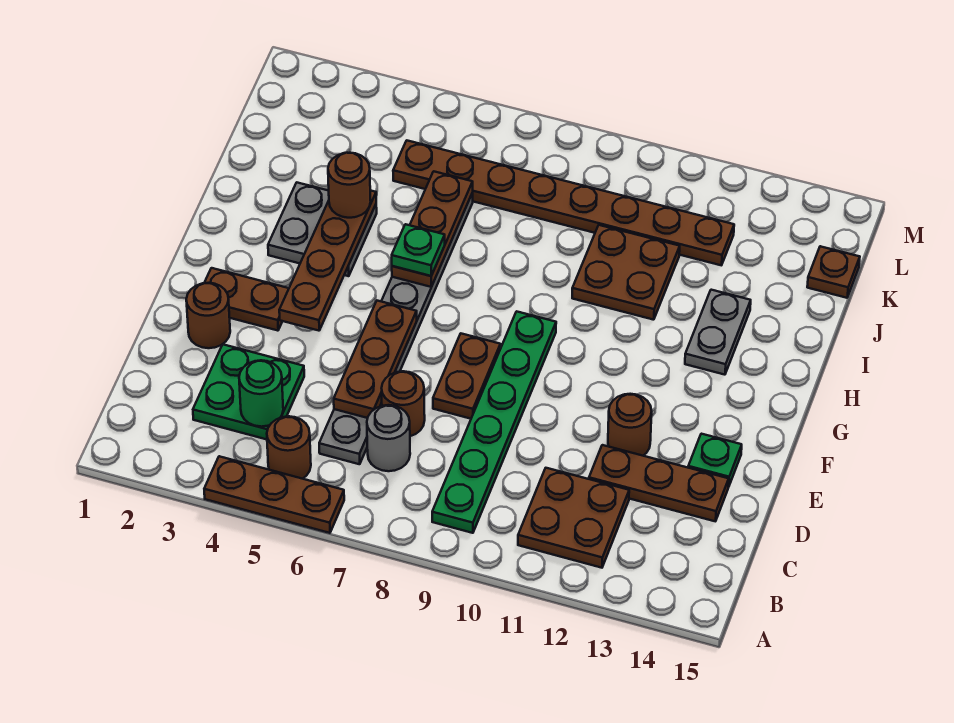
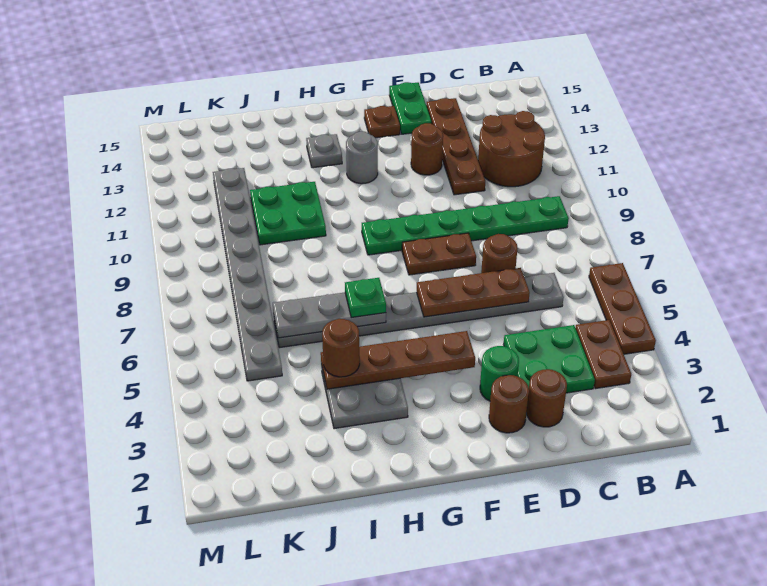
brown 1x1 round brick [267,416,311,479] -> brown 1x1 round brick moved to [527,369,567,427]
brown 2x2 plate [518,468,629,568] -> brown 2x2 round brick [478,111,545,187]
green 1x1 round brick [239,360,283,427] -> green 1x1 round brick moved to [480,346,519,401]
grey 1x1 round brick [367,405,410,471] -> grey 1x1 round brick moved to [346,132,378,184]
brown 1x3 plate [589,445,729,521] -> brown 1x4 plate [426,98,485,195]
green 1x1 plate [688,434,742,487] -> green 1x2 plate [389,82,431,134]
brown 1x2 plate [204,268,289,331] -> brown 1x2 plate moved to [576,320,631,389]
brown 1x3 plate [392,171,473,287] -> grey 1x3 plate [273,293,386,338]
grey 1x2 plate [685,290,751,375] -> grey 1x1 plate [306,134,342,168]
brown 2x2 plate [572,225,680,320] -> green 2x2 plate [250,182,326,245]
brown 1x8 plate [393,141,734,265] -> grey 1x8 plate [213,168,282,381]
brown 1x1 plate [807,246,860,298] -> brown 1x1 plate moved to [364,106,400,138]

